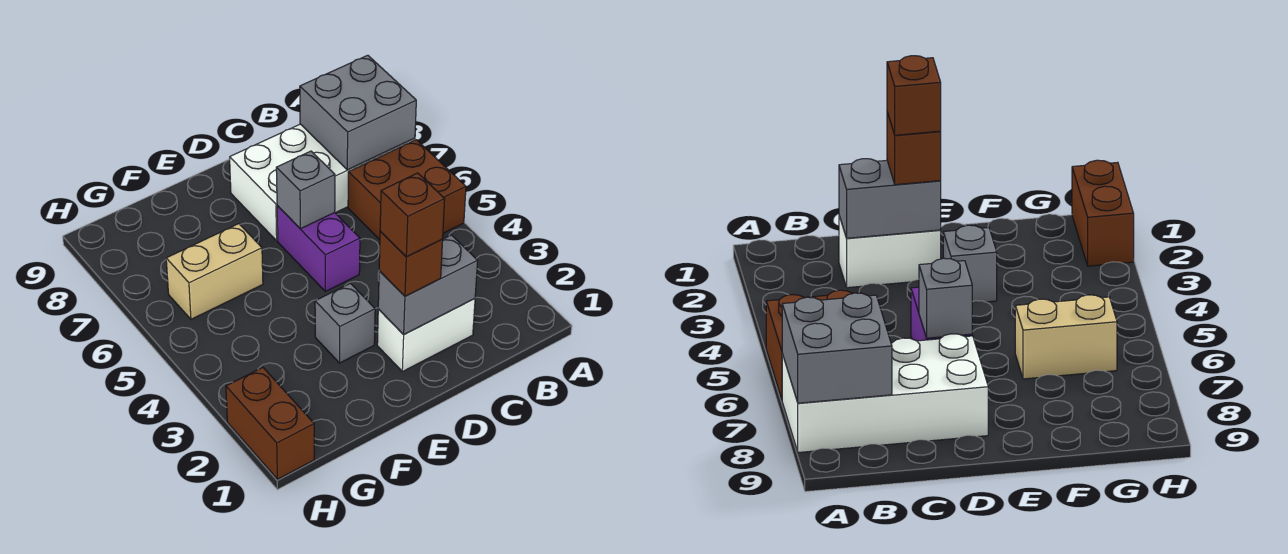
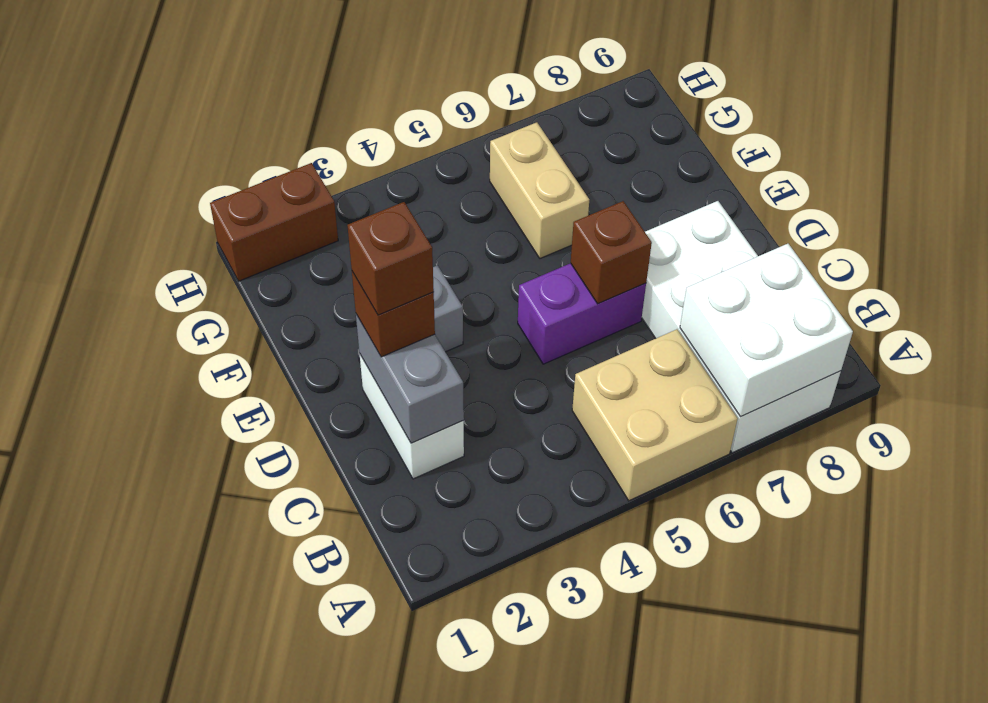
brown 2x2 brick [348,140,466,240] -> tan 2x2 brick [572,329,738,501]
grey 2x2 brick [300,55,416,170] -> white 2x2 brick [680,244,853,416]
grey 1x1 brick [276,151,335,229] -> brown 1x1 brick [571,201,652,304]

